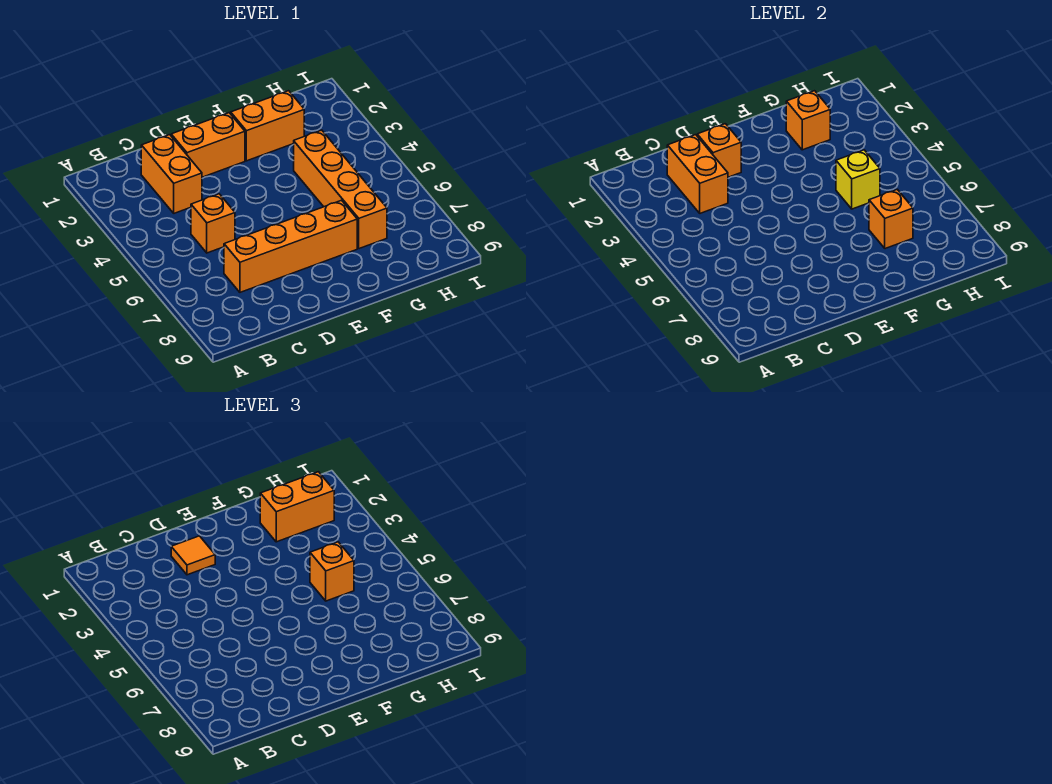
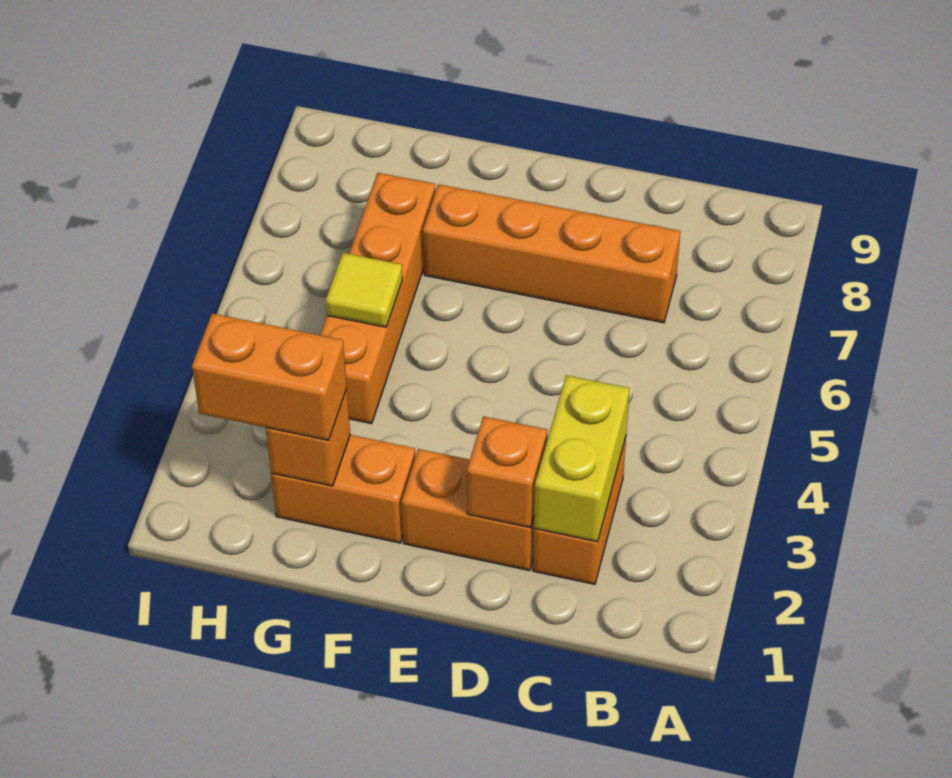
orange 1x2 brick [667,135,728,213] -> yellow 1x2 brick [534,375,630,542]
orange 1x1 brick [191,194,235,253] -> none
orange 1x1 tile [171,536,215,575] -> none
yellow 1x1 brick [836,150,880,209] -> yellow 1x1 tile [326,253,402,327]
orange 1x1 brick [310,542,354,601] -> none
orange 1x1 brick [869,189,913,249] -> none

